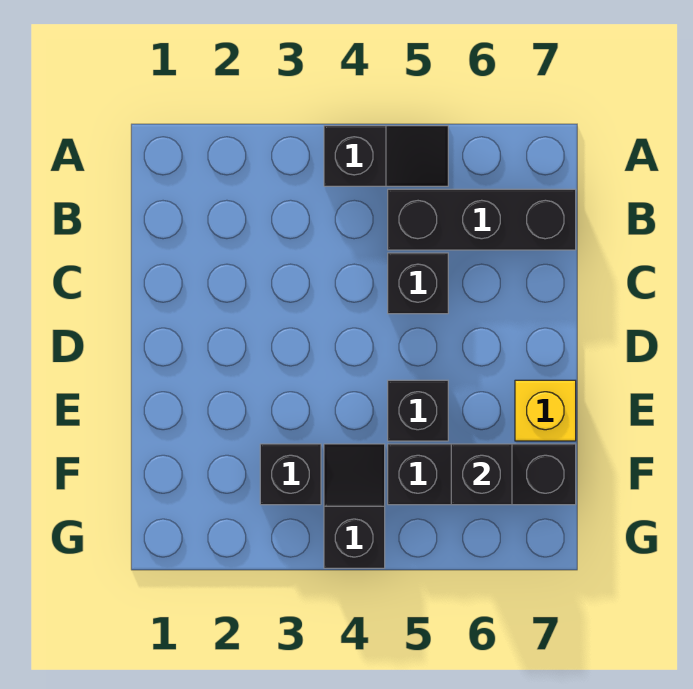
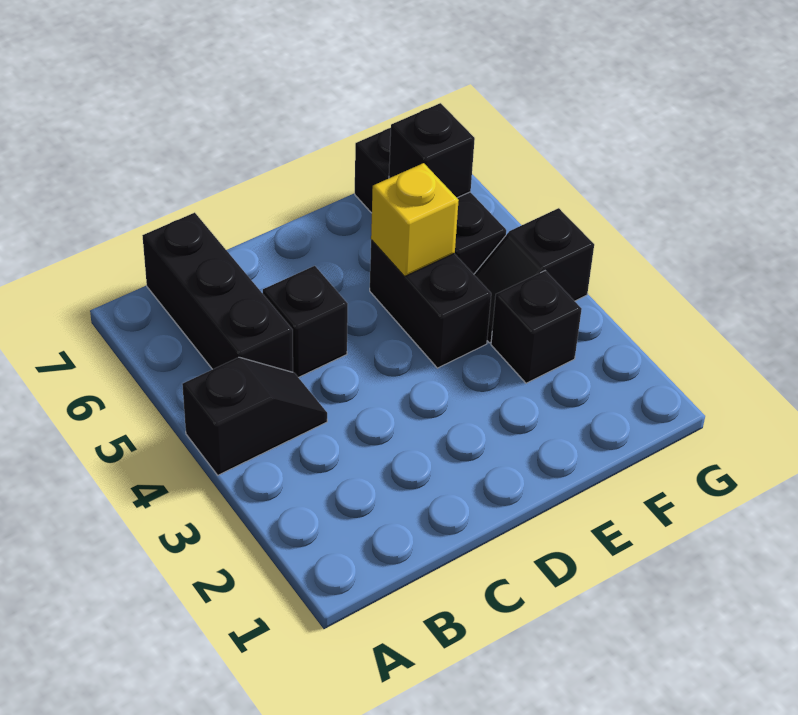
black 1x2 slope [324,126,448,186] -> black 1x2 slope turned to [182,357,327,475]
black 1x1 brick [388,380,448,441] -> black 1x2 brick [370,240,491,368]
yellow 1x1 brick [515,380,576,441] -> yellow 1x1 brick moved to [371,163,459,276]

